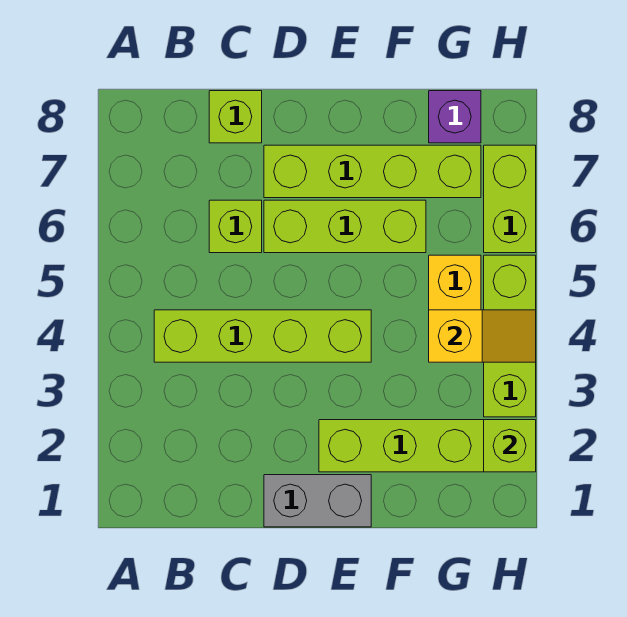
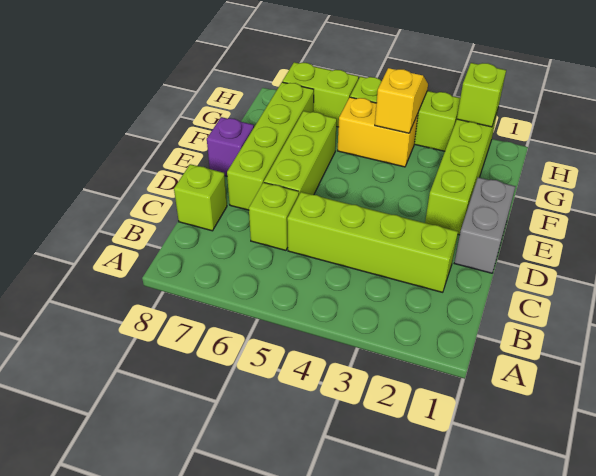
lime 1x4 brick [154,310,371,362] -> lime 1x4 brick turned to [287,192,458,292]
purple 1x1 brick [429,91,481,143] -> purple 1x1 brick moved to [207,117,254,176]

